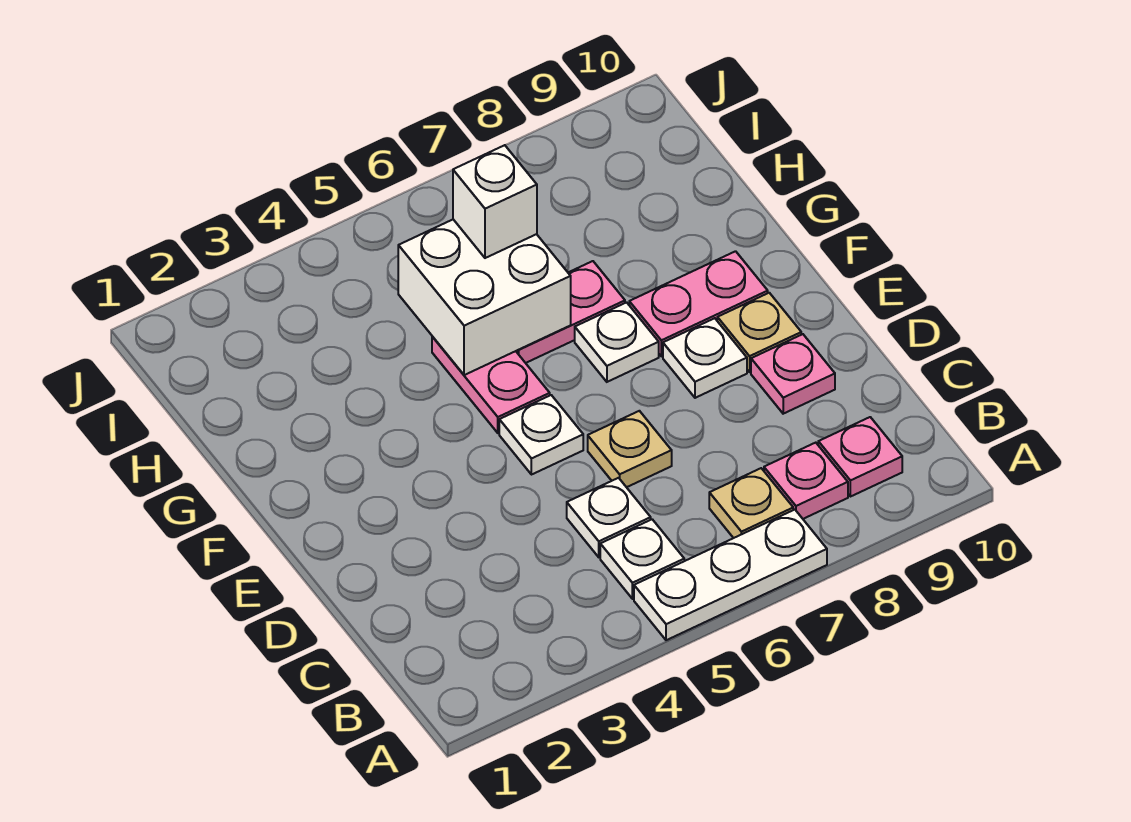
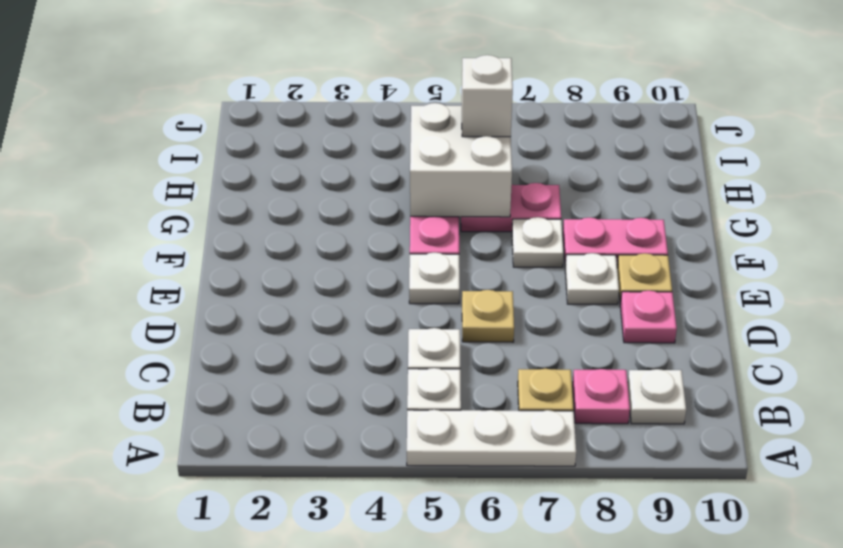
pink 1x1 plate [818,417,902,497] -> white 1x1 plate [628,369,686,424]

